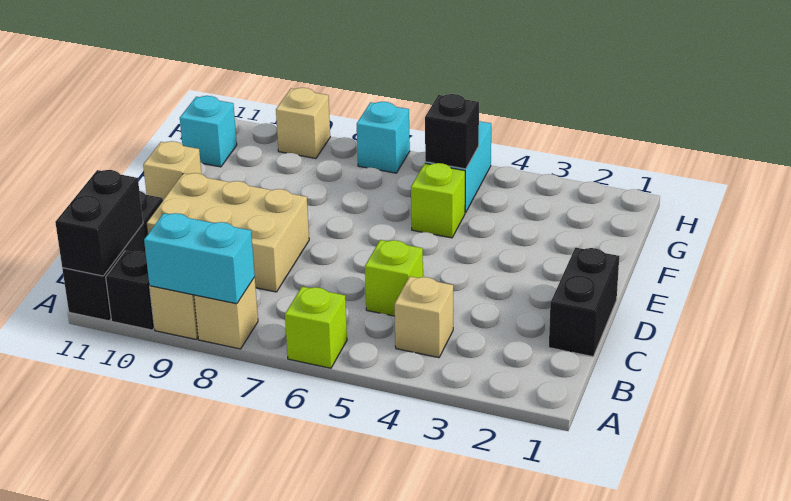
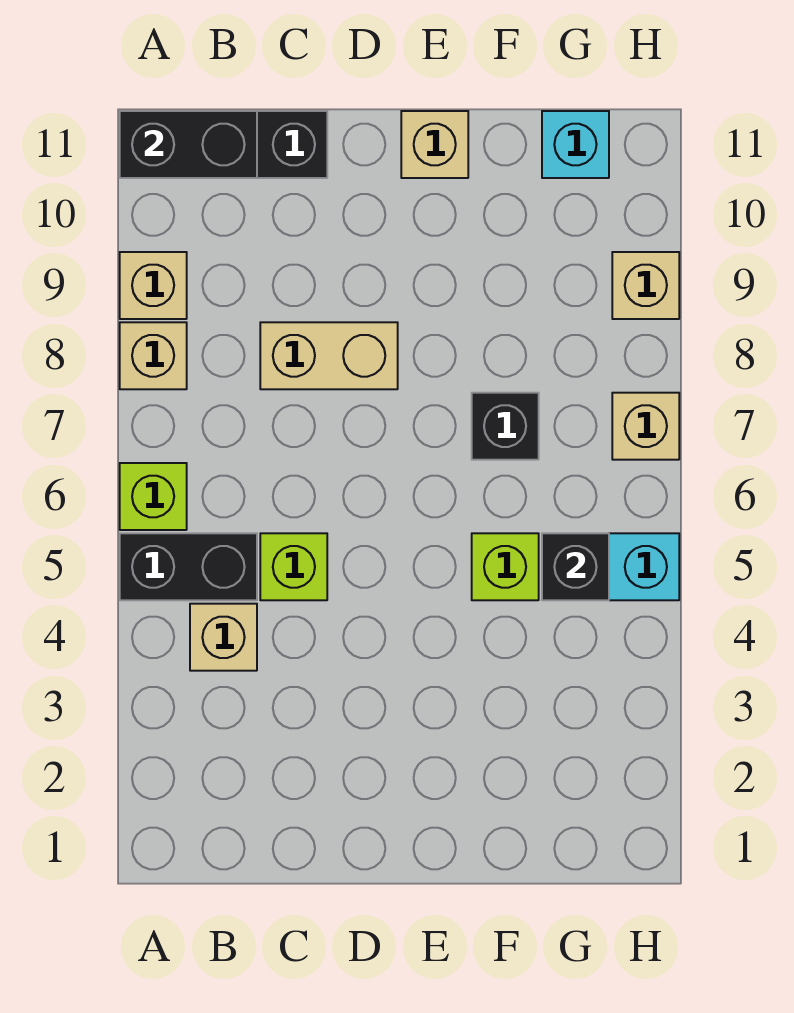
cyan 1x2 brick [144,213,255,304] -> none
black 1x1 brick [106,251,154,330] -> black 1x1 brick moved to [472,393,539,460]
black 1x2 brick [549,248,619,357] -> black 1x2 brick moved to [120,533,257,600]
tan 2x3 brick [146,173,309,292] -> tan 1x2 brick [260,322,398,389]
cyan 1x1 brick [357,102,410,173] -> tan 1x1 brick [612,393,679,460]

